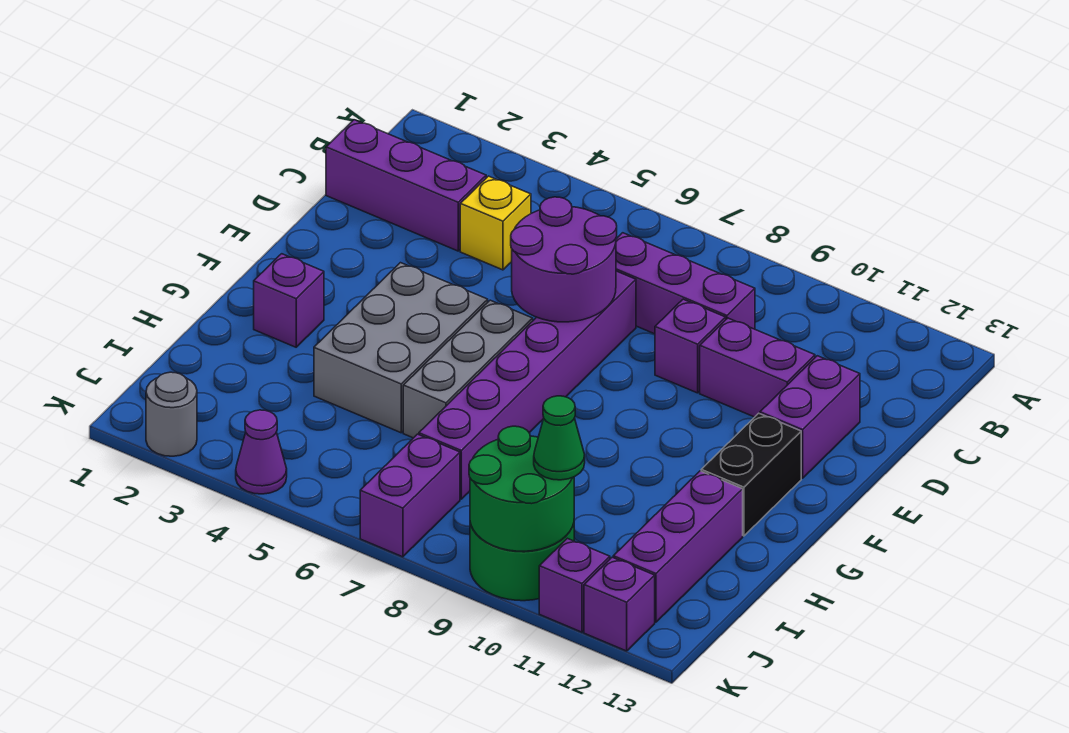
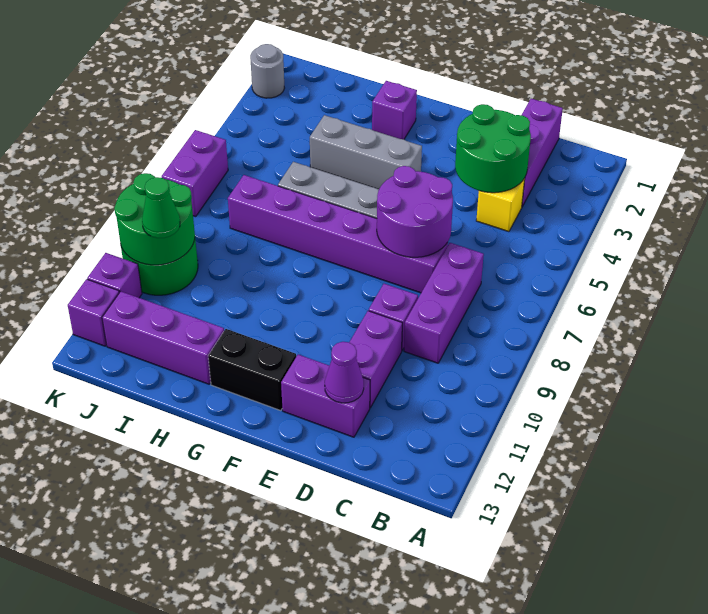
none -> green 2x2 round brick [455,104,531,193]
grey 2x3 brick [314,263,488,433] -> grey 1x3 brick [310,115,422,189]
purple 1x2 brick [360,434,460,557] -> purple 1x2 brick turned to [162,130,228,217]
purple 1x1 cone [236,410,287,494] -> purple 1x1 cone moved to [325,342,364,403]

